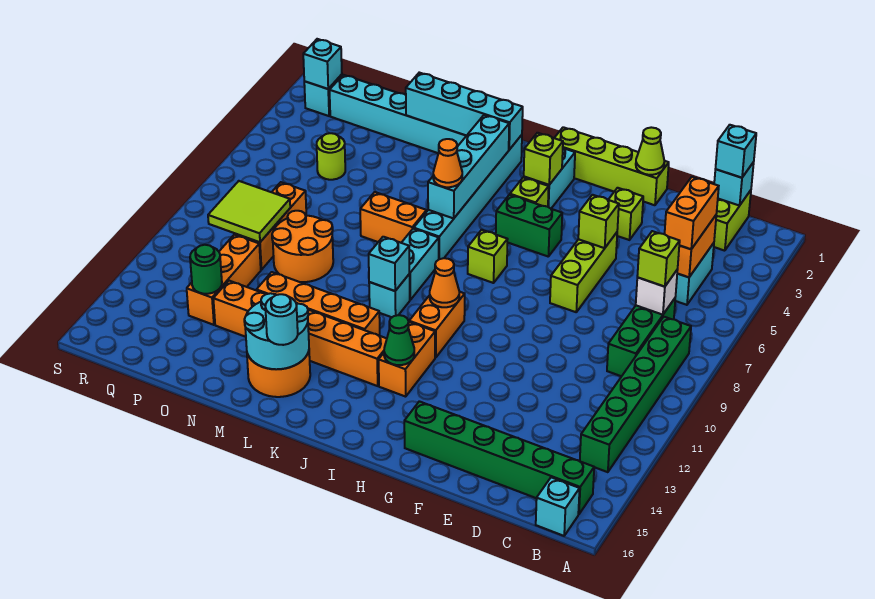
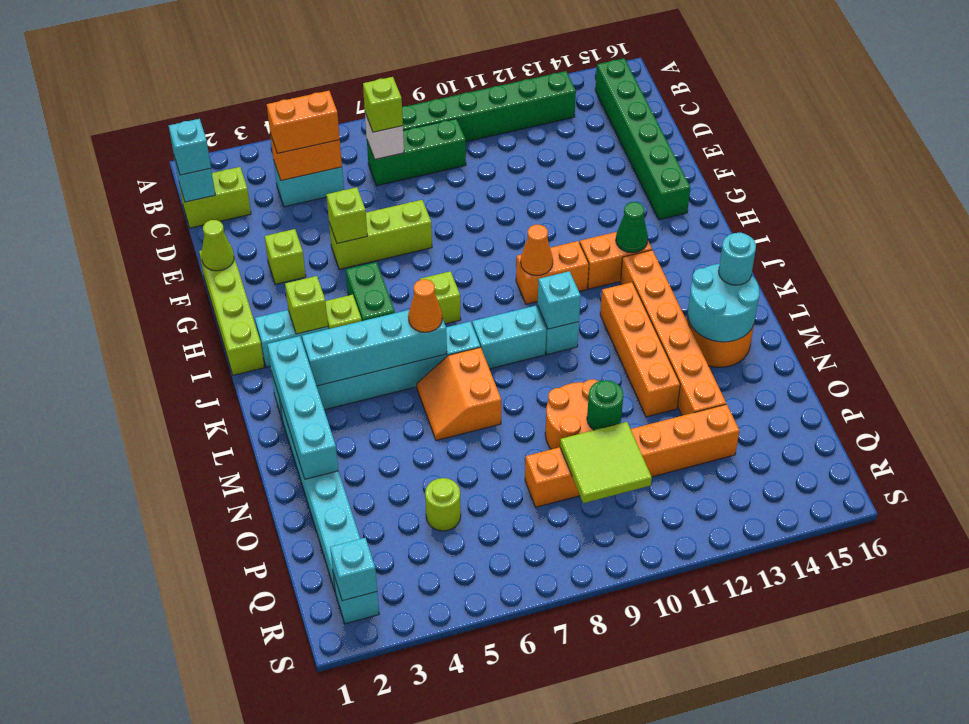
cyan 1x1 brick [536,477,580,536] -> none
green 1x1 round brick [190,245,222,294] -> green 1x1 round brick moved to [587,380,623,430]

